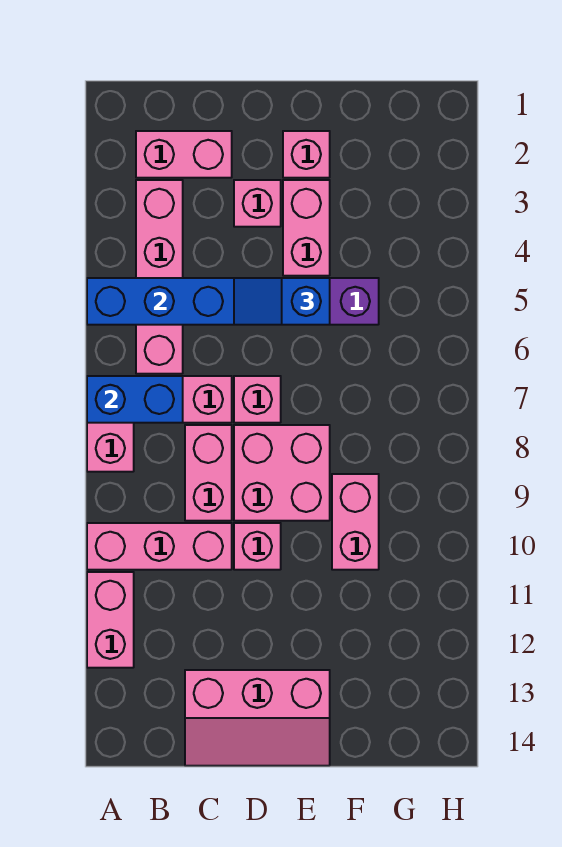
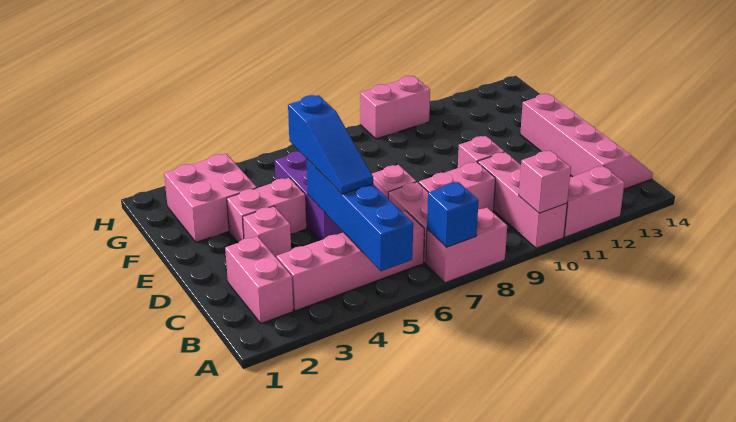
blue 1x2 brick [87,376,183,423] -> blue 1x1 brick [427,182,479,247]
pink 2x3 slope [185,670,330,766] -> pink 2x4 slope [520,94,653,189]
blue 1x2 slope [234,278,330,325] -> blue 1x3 slope [288,95,373,194]
pink 2x2 brick [234,425,330,521] -> pink 2x2 brick moved to [164,154,257,242]
pink 1x1 brick [283,131,330,178] -> pink 1x1 brick moved to [519,150,571,213]
pink 1x2 brick [332,474,379,570] -> pink 1x2 brick moved to [360,76,430,139]

